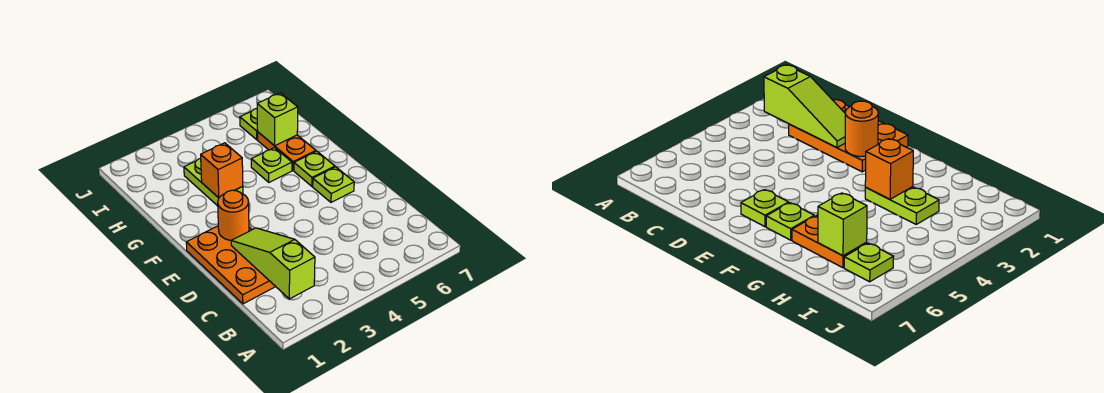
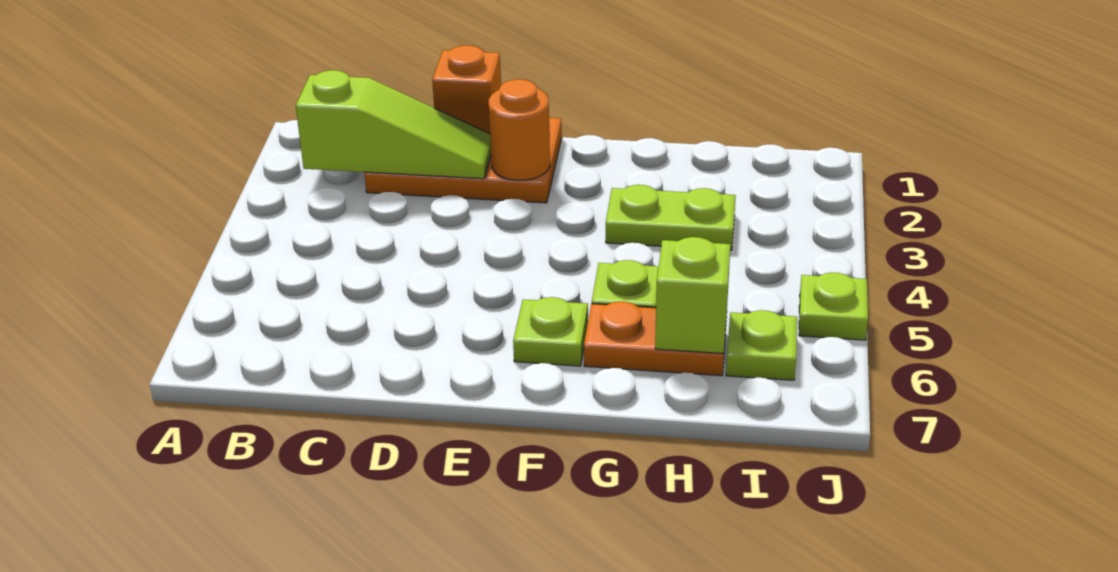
lime 1x1 plate [313,167,354,202] -> lime 1x1 plate moved to [799,273,868,340]
orange 1x1 brick [201,143,243,198] -> orange 1x1 brick moved to [432,45,501,134]

